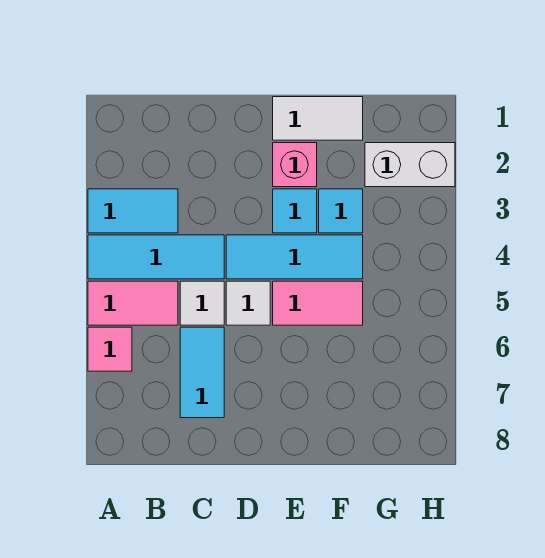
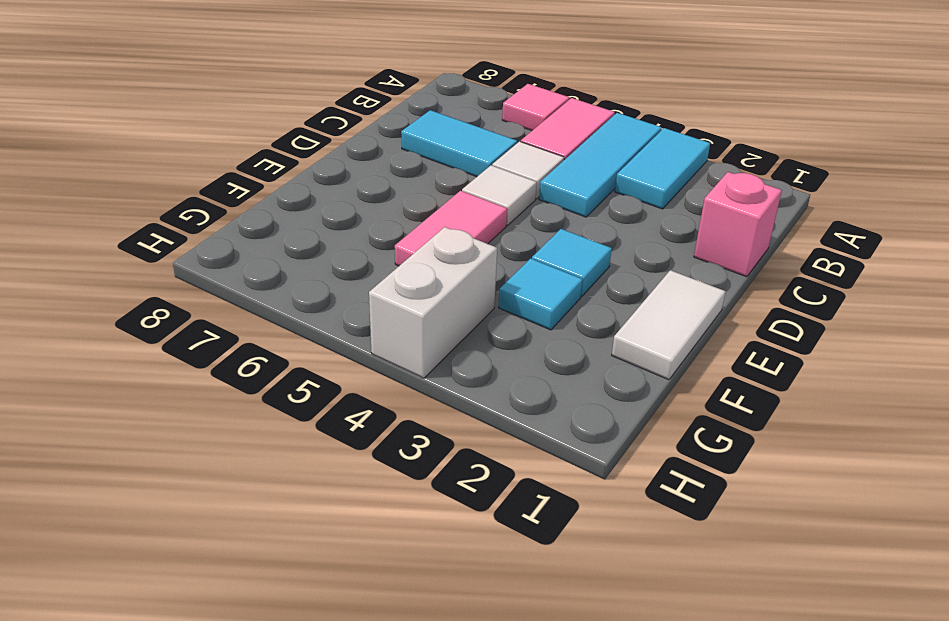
cyan 1x3 tile [226,235,363,279] -> none
pink 1x1 brick [273,143,317,187] -> pink 1x1 brick moved to [694,172,782,277]
white 1x2 brick [365,143,455,187] -> white 1x2 brick moved to [369,227,497,378]

